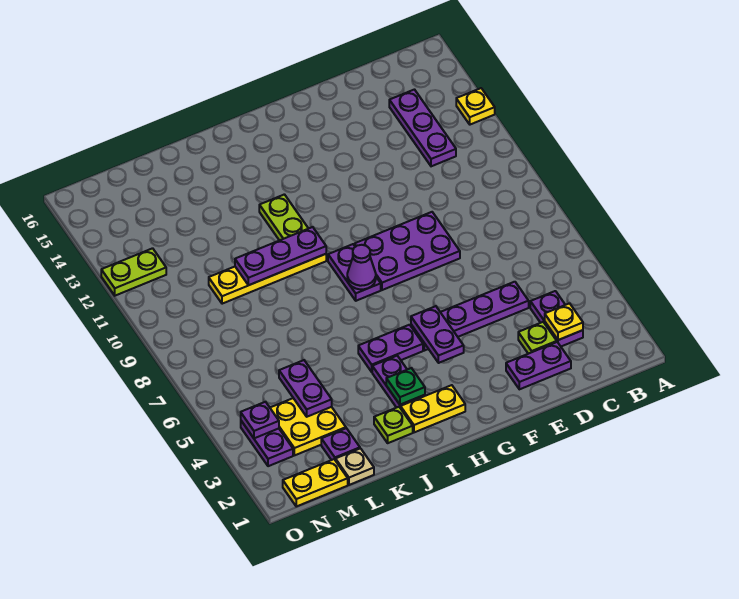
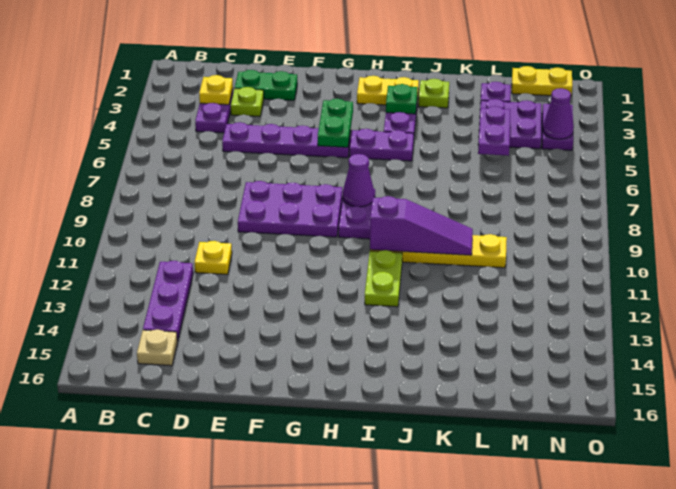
yellow 1x1 plate [456,88,495,125] -> yellow 1x1 plate moved to [194,241,232,274]
purple 1x2 plate [506,342,571,389] -> green 1x2 plate [235,70,297,100]
purple 1x2 plate [411,306,464,363] -> green 1x2 plate [318,99,353,147]
purple 1x3 plate [235,227,326,285] -> purple 1x3 slope [370,196,473,255]
tan 1x1 plate [336,448,374,485] -> tan 1x1 plate moved to [137,330,177,366]
yellow 2x2 plate [270,398,346,455] -> purple 2x2 plate [478,99,541,149]
purple 1x1 plate [241,402,279,438] -> purple 1x1 cone [543,88,574,139]
lime 1x2 plate [101,248,166,296] -> none

